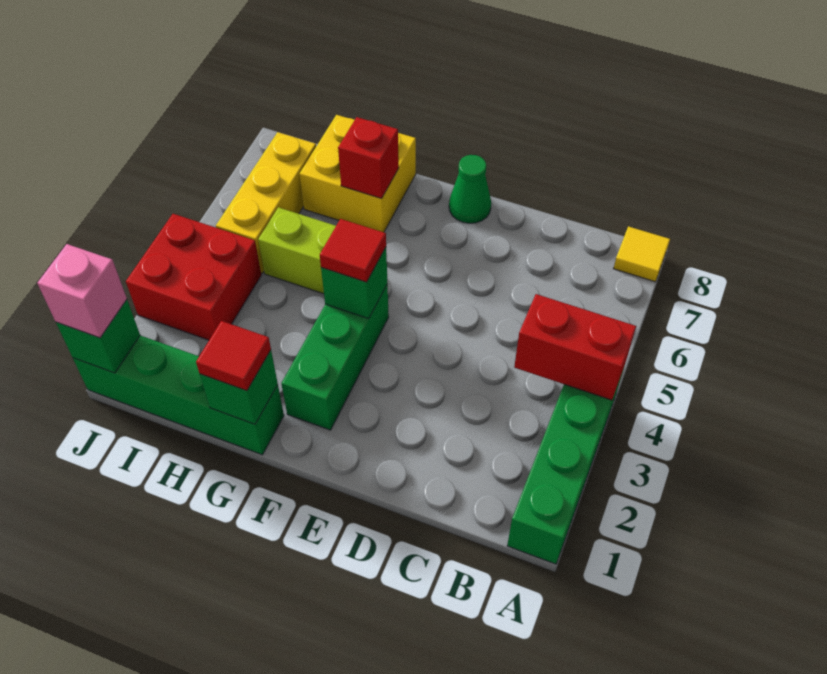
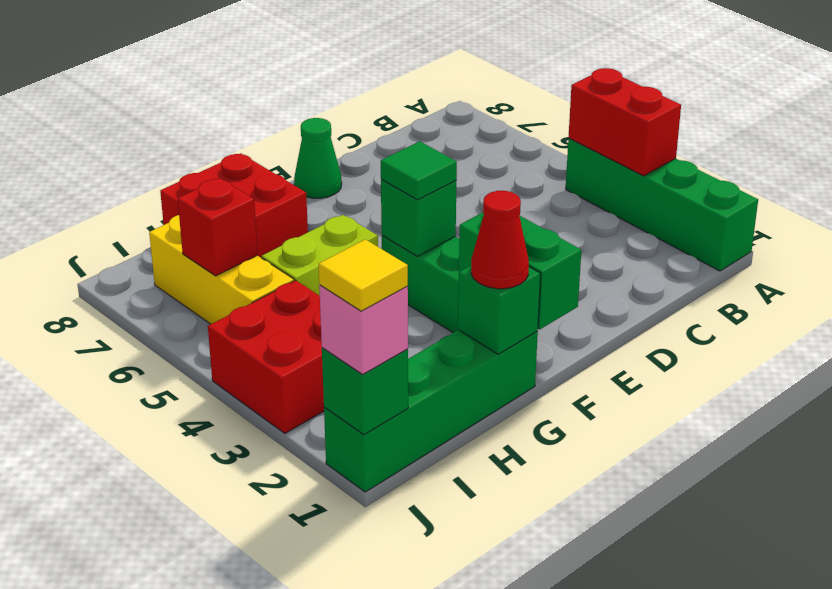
red 1x2 brick [514,294,636,400] -> red 1x2 brick turned to [568,68,681,176]
yellow 1x1 tile [613,226,670,282] -> yellow 1x1 tile moved to [319,239,408,311]
none -> green 1x2 brick [459,212,581,329]
red 1x1 tile [320,219,386,282] -> green 1x1 tile [381,141,457,200]
red 1x1 tile [196,321,271,391] -> red 1x1 cone [471,191,529,289]
yellow 2x2 brick [300,115,416,232] -> red 2x2 brick [160,154,308,258]
red 1x1 brick [338,117,399,199] -> red 1x1 brick moved to [178,178,258,276]

